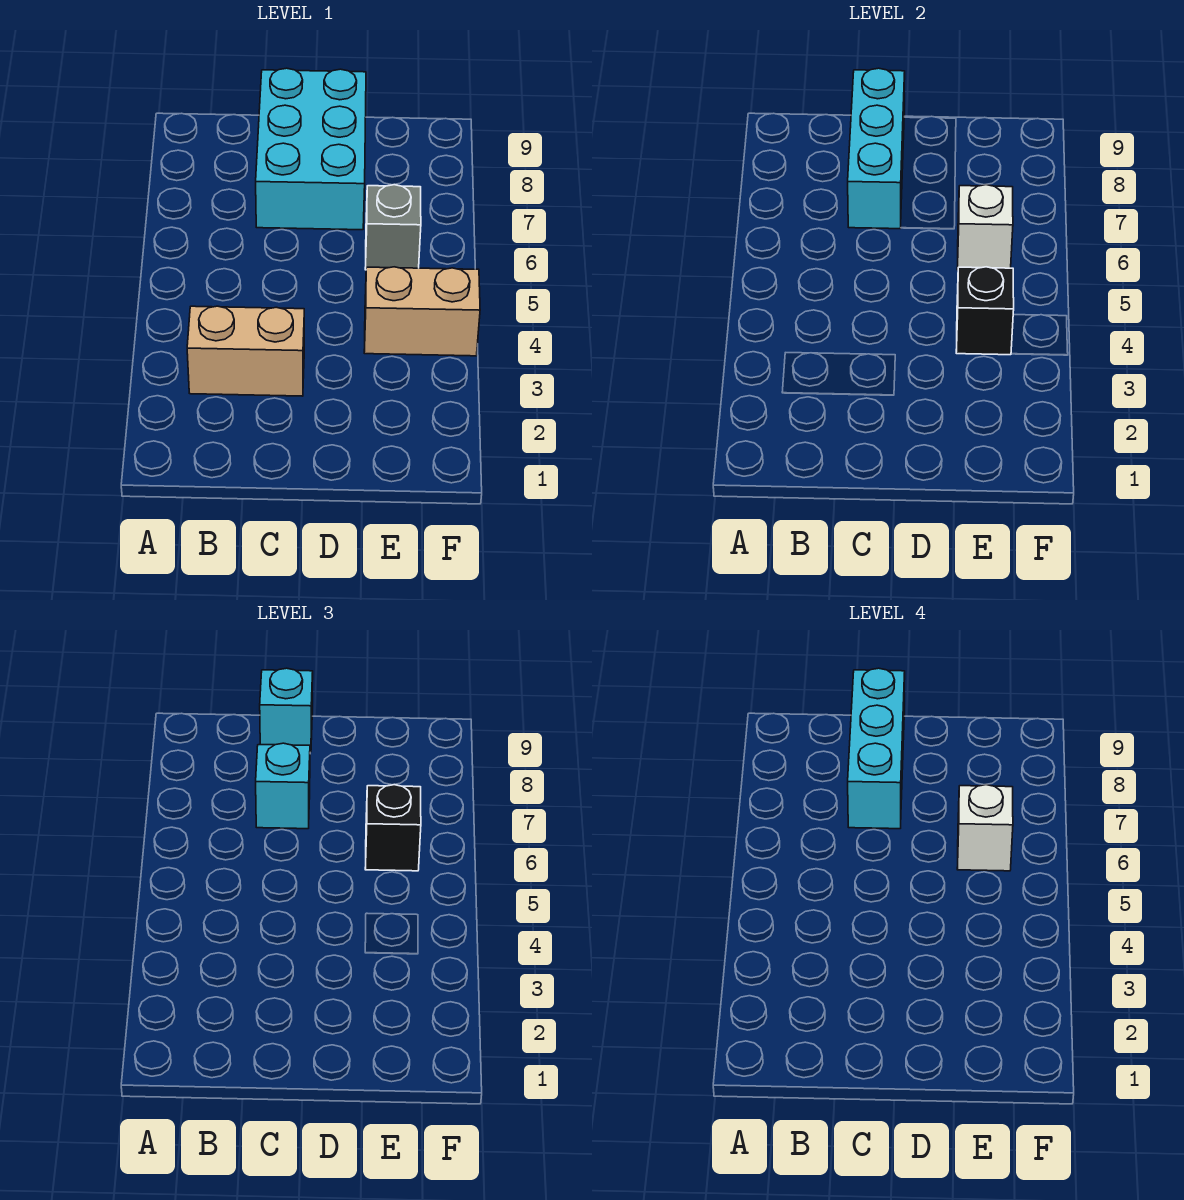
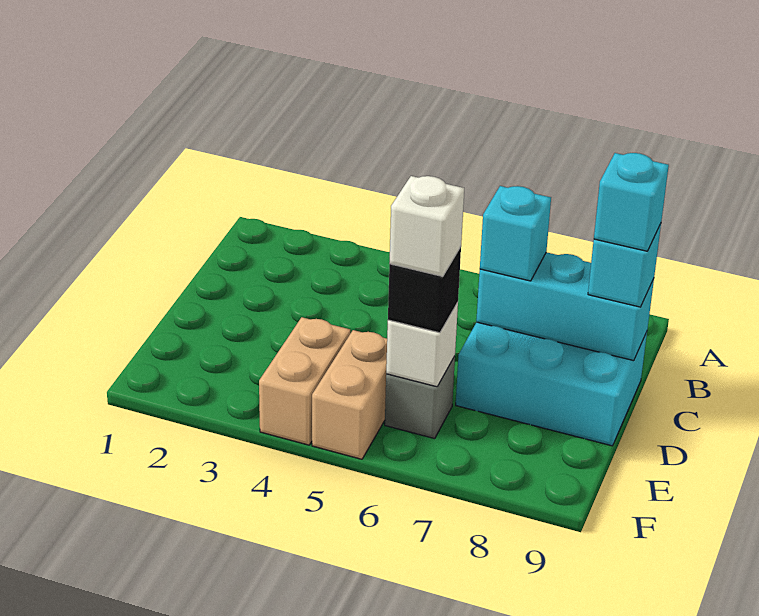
tan 1x2 brick [187,306,304,396] -> tan 1x2 brick moved to [312,330,387,459]
cyan 1x3 brick [848,668,905,829] -> cyan 1x1 brick [594,153,669,251]
black 1x1 brick [956,267,1014,355] -> none

